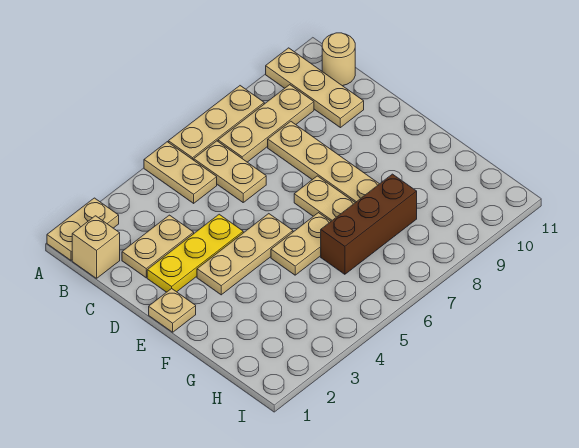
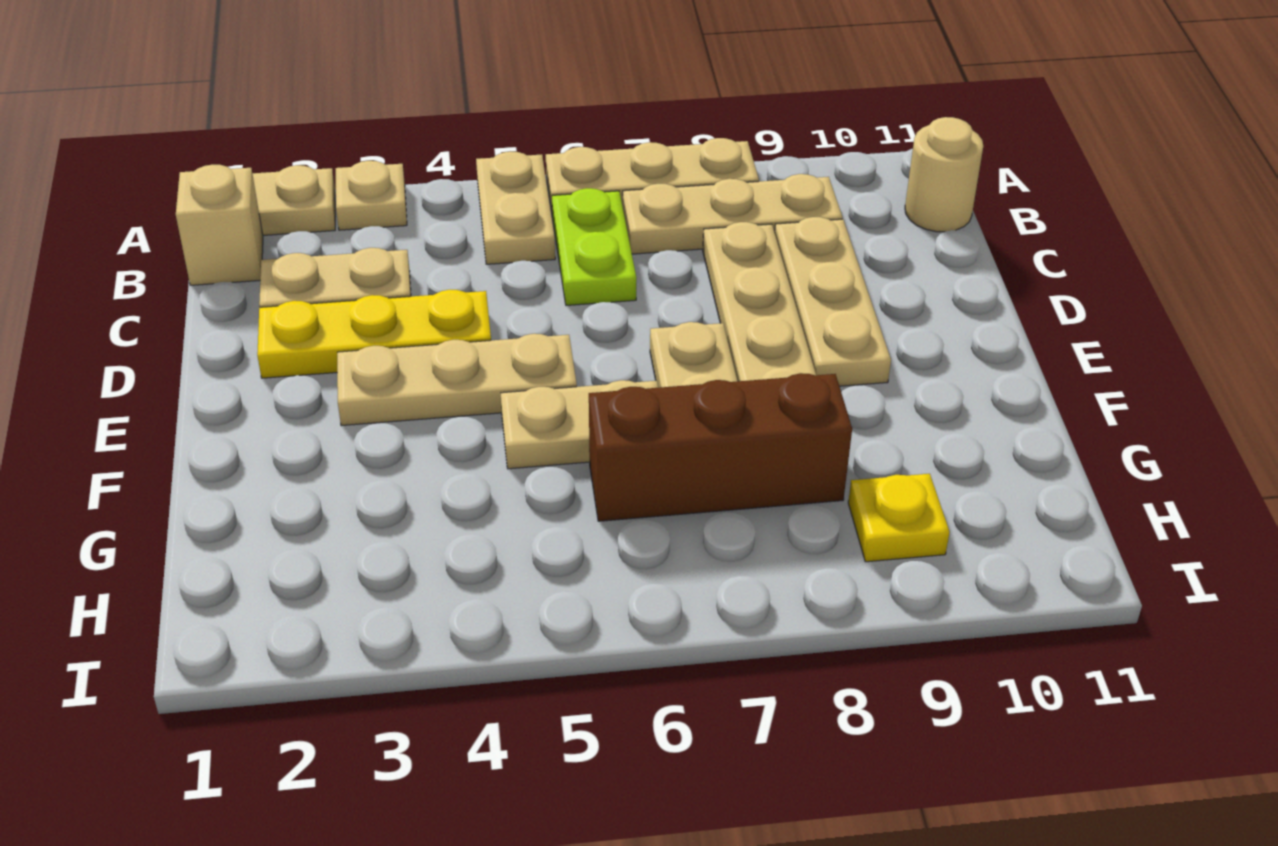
tan 1x3 plate [266,48,364,128] -> tan 1x3 plate moved to [775,217,891,386]
tan 1x2 plate [194,141,266,202] -> lime 1x2 plate [552,188,637,305]
tan 1x1 plate [149,289,196,332] -> tan 1x1 plate moved to [336,161,407,230]
none -> yellow 1x1 plate [848,474,950,562]

